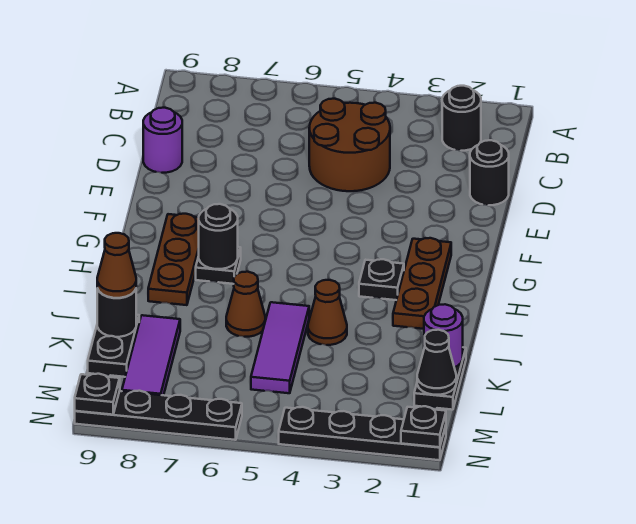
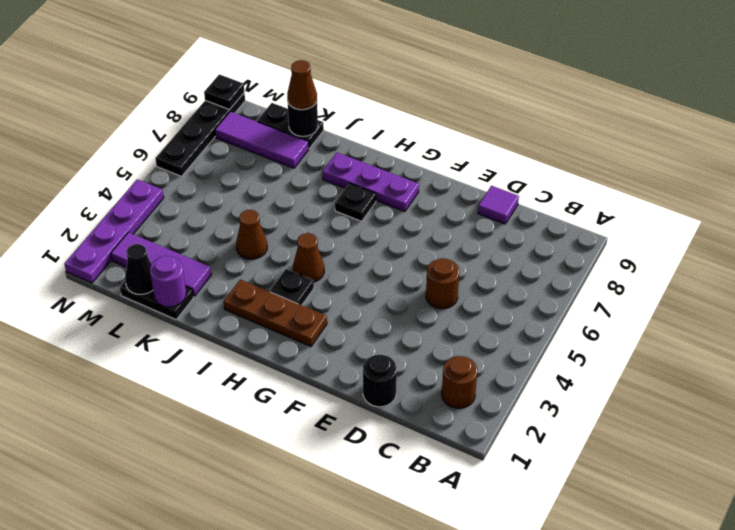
black 1x1 round brick [442,86,481,151] -> brown 1x1 round brick [442,356,477,408]
brown 2x2 round brick [309,99,390,191] -> brown 1x1 round brick [426,258,459,309]
purple 1x1 round brick [143,108,182,173] -> purple 1x1 tile [478,186,519,224]
brown 1x3 plate [148,214,199,305] -> purple 1x3 plate [322,153,419,212]
black 1x1 round brick [199,204,238,269] -> none
purple 1x3 tile [251,302,309,393] -> purple 1x3 tile moved to [111,232,211,296]
brown 1x1 cone [226,272,265,337] -> brown 1x1 cone moved to [293,233,324,282]
black 1x4 plate [279,407,446,460] -> purple 1x4 plate [65,179,164,283]
black 1x1 plate [401,406,446,447] -> none

